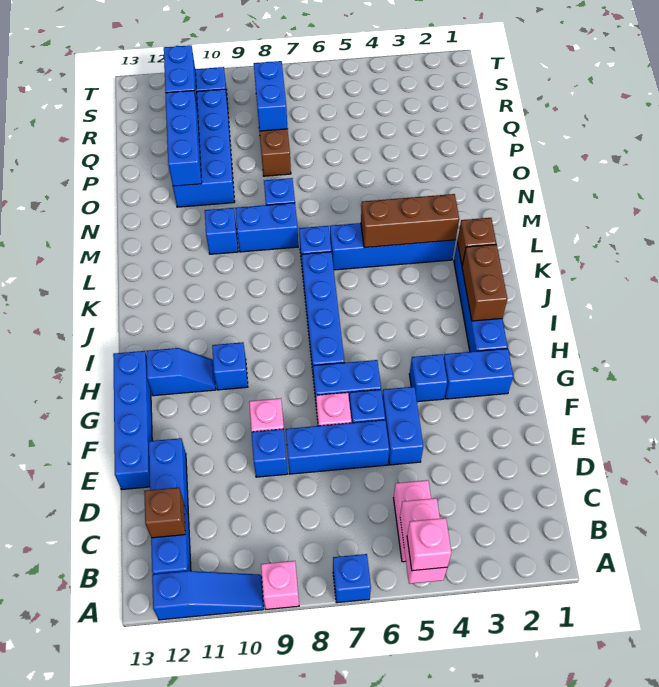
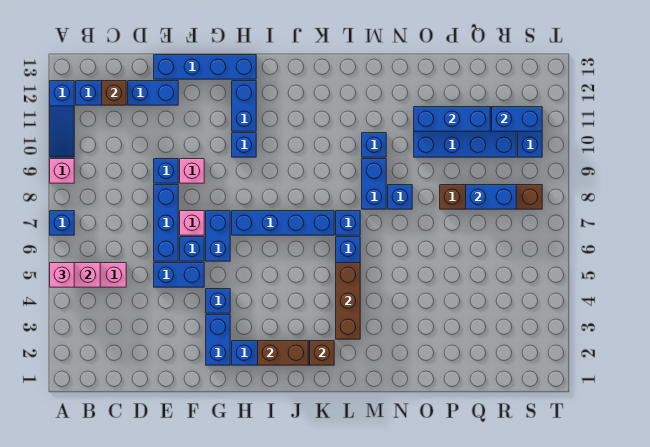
blue 1x2 slope [147,348,216,396] -> blue 1x2 brick [232,81,256,131]

